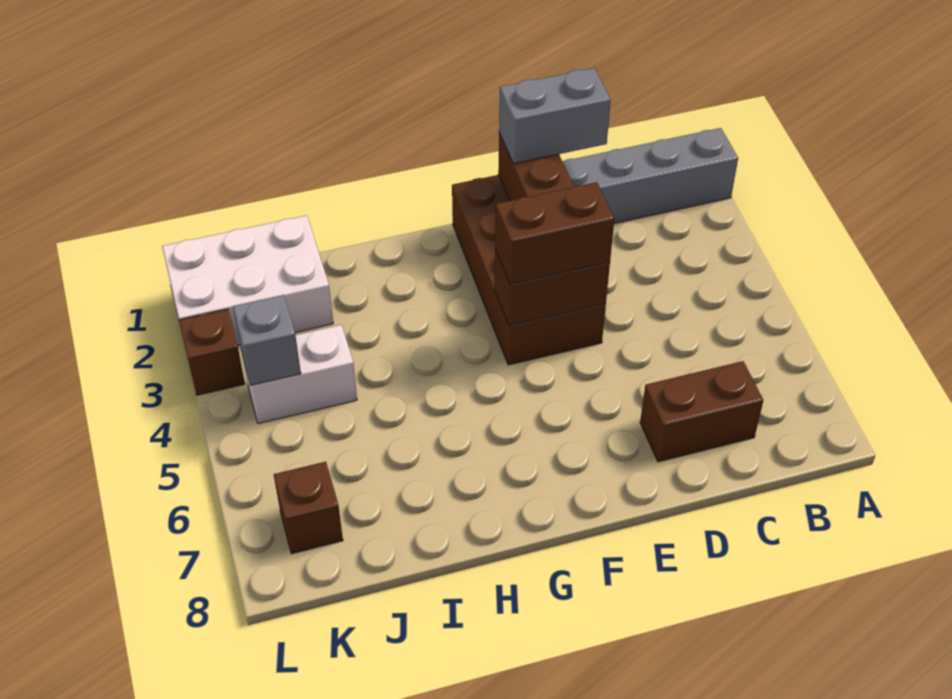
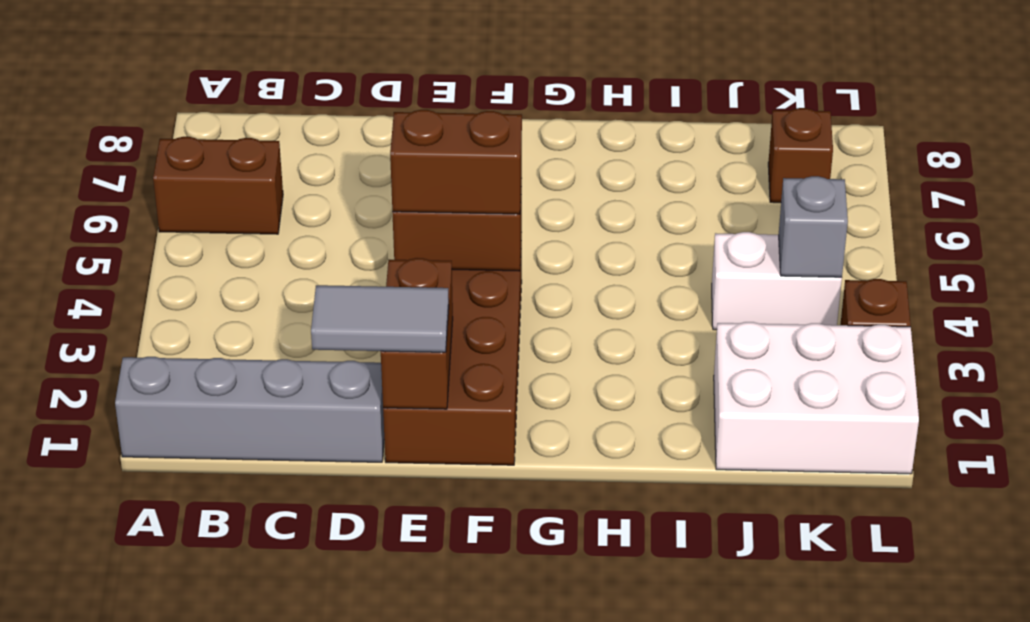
brown 1x2 brick [640,361,763,462] -> brown 1x2 brick moved to [153,137,283,234]
grey 1x2 brick [499,68,611,164] -> grey 1x2 tile [311,285,449,352]

